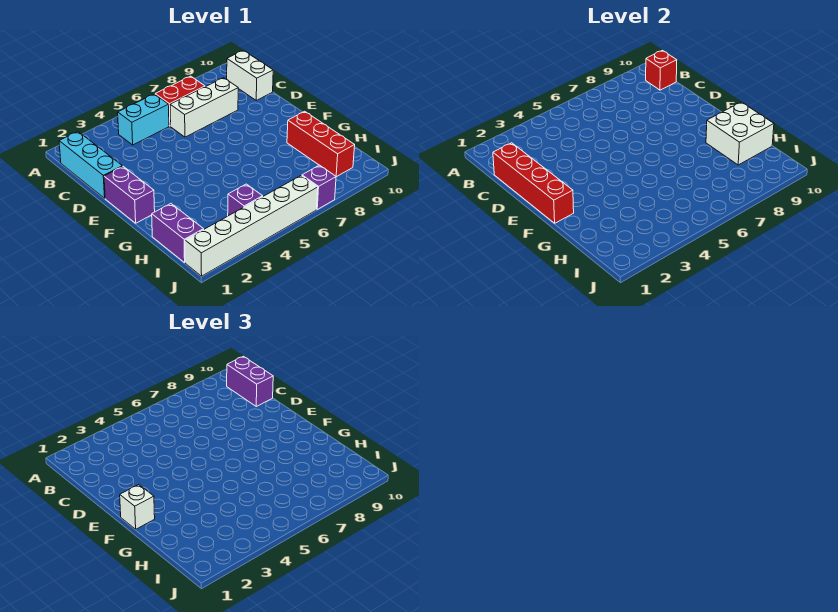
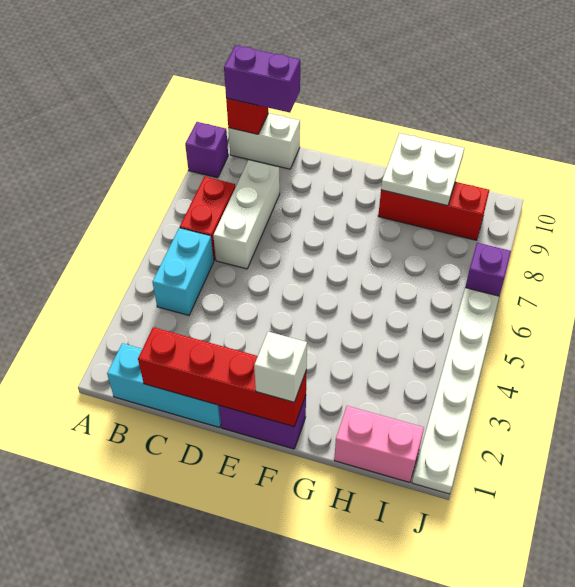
white 2x2 brick [706,102,774,165] -> white 2x2 plate [381,133,464,206]
purple 1x2 brick [152,204,204,263] -> pink 1x2 brick [334,406,424,482]
purple 1x1 brick [228,184,263,216] -> purple 1x1 brick moved to [185,122,228,178]
white 1x6 brick [185,176,318,276] -> white 1x6 plate [412,288,499,494]

